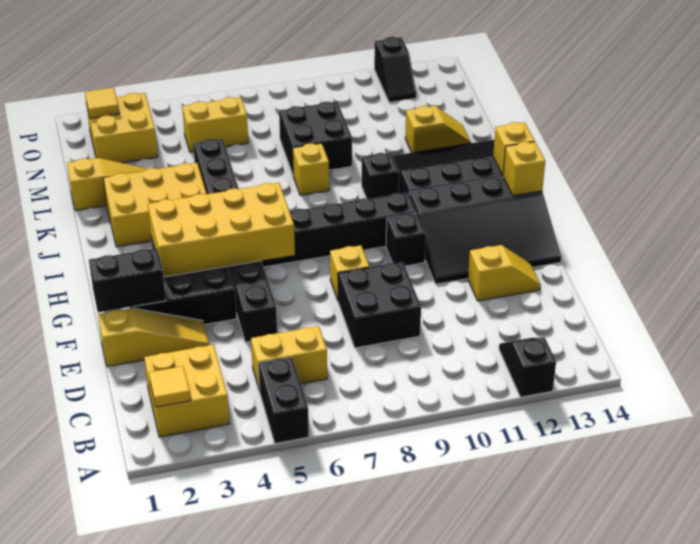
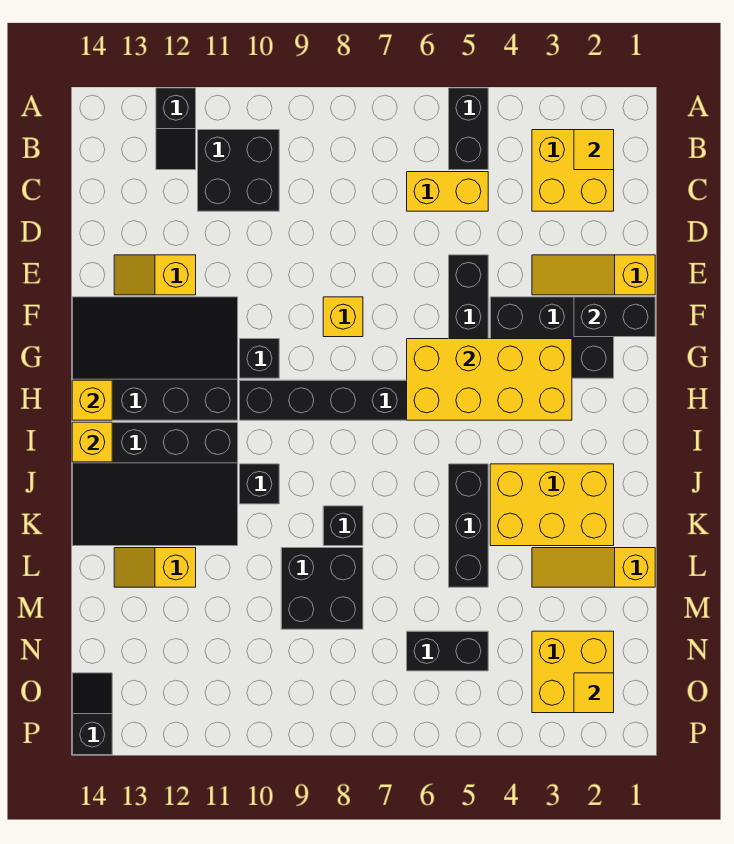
black 2x2 brick [338,262,421,348] -> black 2x2 brick moved to [198,130,279,211]
yellow 1x1 brick [293,143,329,195] -> black 1x1 brick [323,506,363,546]
yellow 1x2 brick [182,97,248,152] -> black 1x2 brick [407,631,488,671]
black 1x2 slope [374,37,416,102] -> black 1x2 slope moved to [72,673,112,755]

